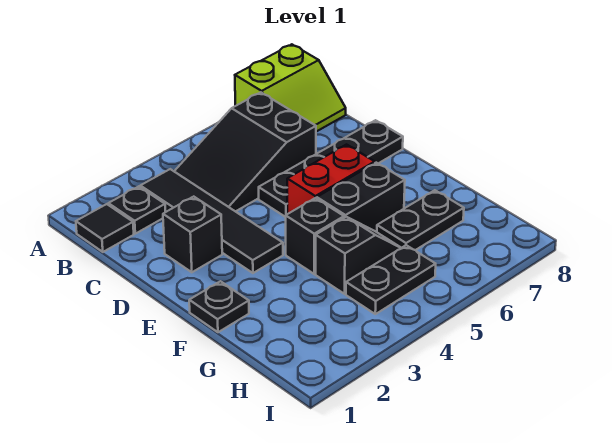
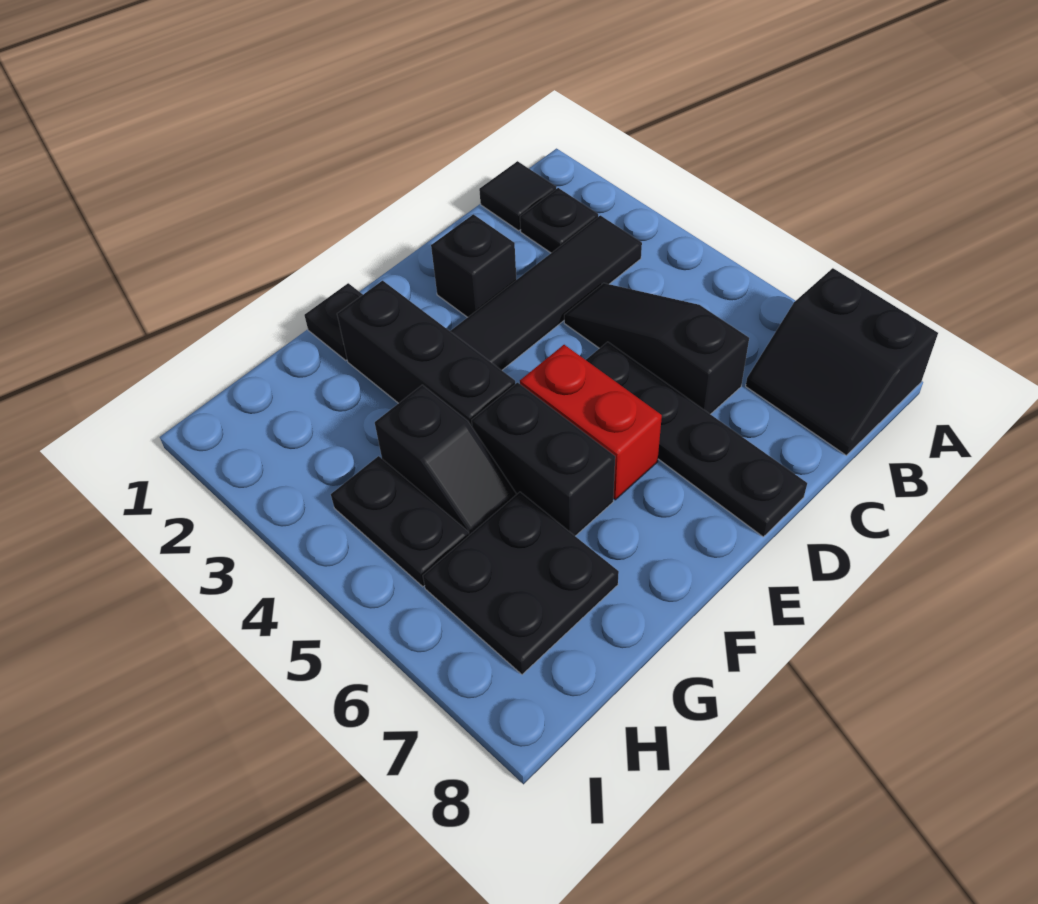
lime 2x2 slope [235,44,346,132] -> black 2x2 slope [746,268,938,455]
black 2x3 slope [174,92,316,212] -> black 1x3 slope [564,283,749,414]
black 1x1 brick [286,198,344,274] -> black 1x3 brick [337,281,515,426]
black 1x2 plate [377,190,464,250] -> black 2x2 plate [423,492,619,675]

